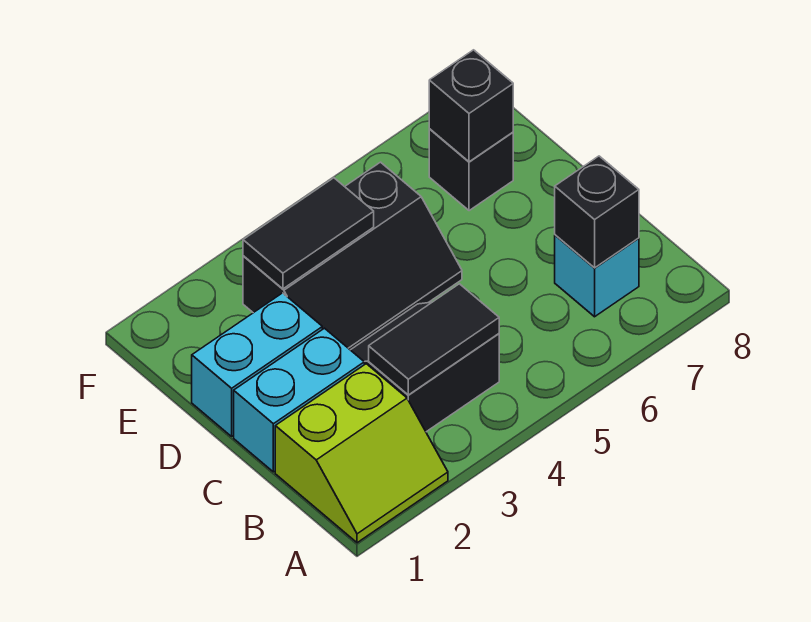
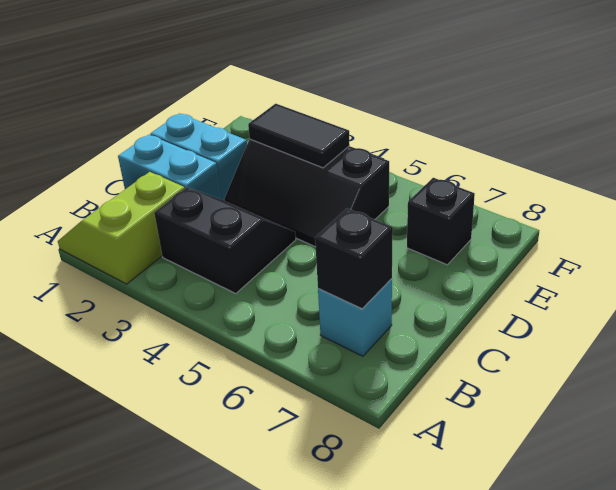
lime 2x2 slope [275,364,448,543] -> lime 2x2 slope turned to [58,172,185,284]
black 1x2 tile [369,284,499,395] -> none
black 1x1 brick [429,50,513,162] -> none

